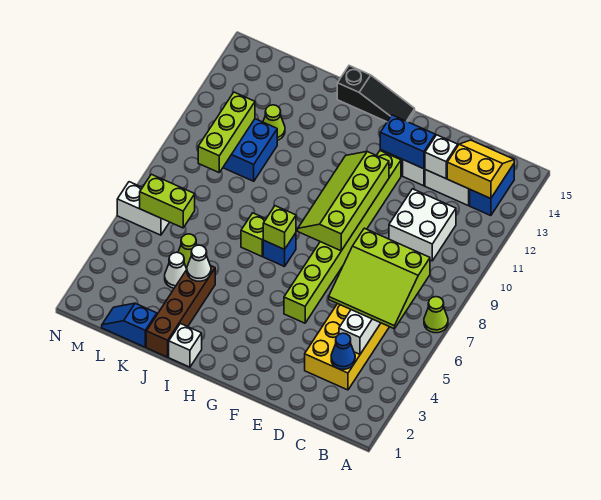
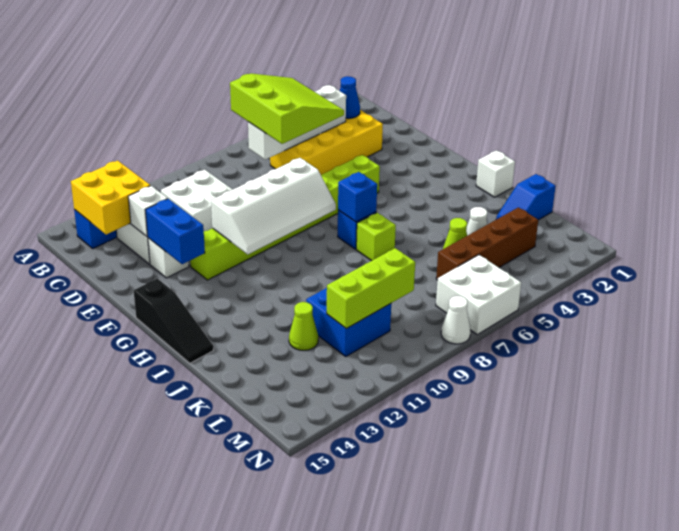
lime 1x1 cone [424,297,448,333] -> none
yellow 2x2 slope [447,140,514,199] -> yellow 2x2 brick [71,161,150,234]
lime 2x4 slope [298,152,389,251] -> white 2x4 slope [211,158,336,254]
black 1x3 slope [337,66,415,122] -> black 1x3 slope turned to [134,278,213,363]
lime 1x1 brick [263,206,296,249] -> blue 1x1 brick [338,172,377,222]
brown 1x4 brick [146,265,215,357] -> brown 1x4 brick moved to [436,207,538,280]
white 1x1 cone [187,245,211,281] -> white 1x1 cone moved to [441,296,470,344]
blue 1x2 slope [102,303,157,347] -> blue 1x2 slope turned to [496,174,556,220]
lime 1x2 brick [140,174,195,228] -> none
white 1x2 brick [117,182,169,235] -> white 2x2 brick [436,255,521,334]

